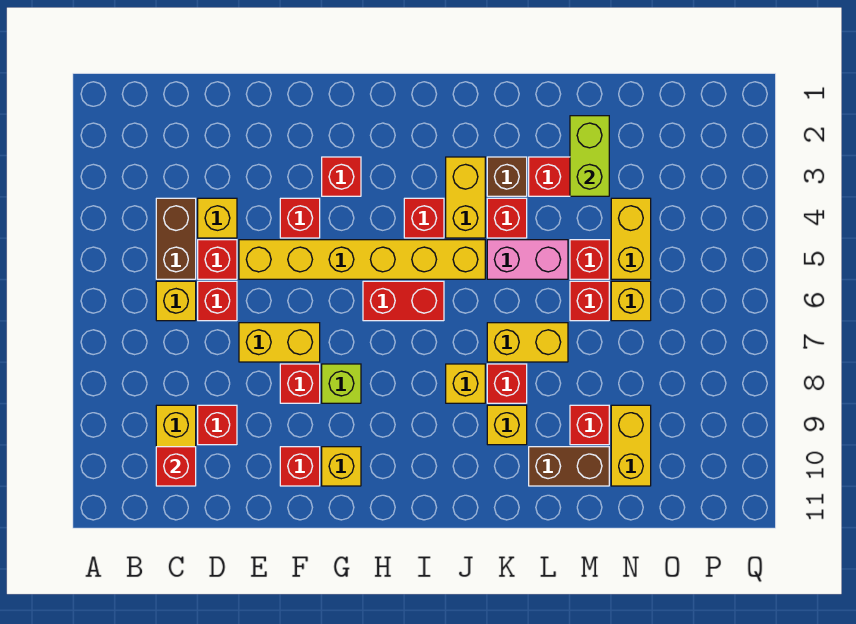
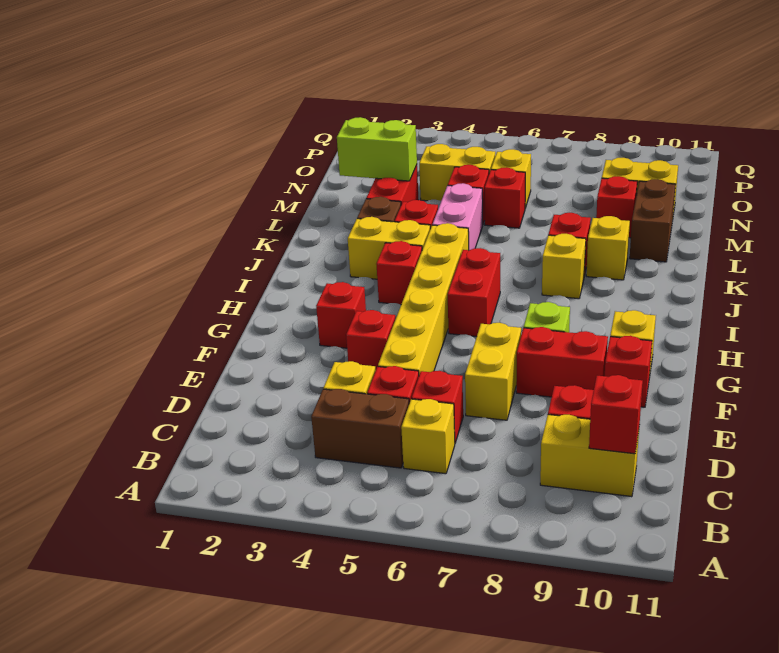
red 1x1 brick [280,364,320,403] -> red 1x2 brick [516,327,608,397]
yellow 1x2 brick [487,323,568,362] -> none

